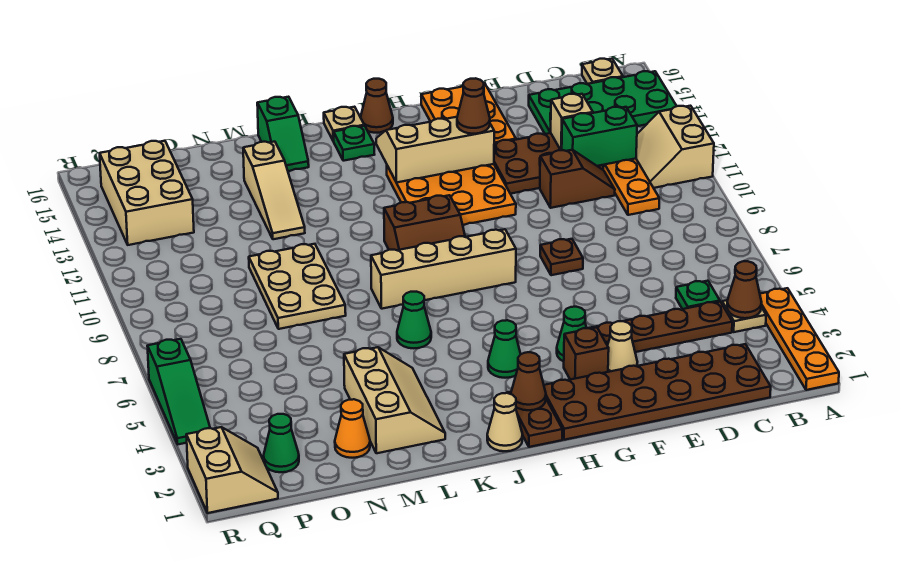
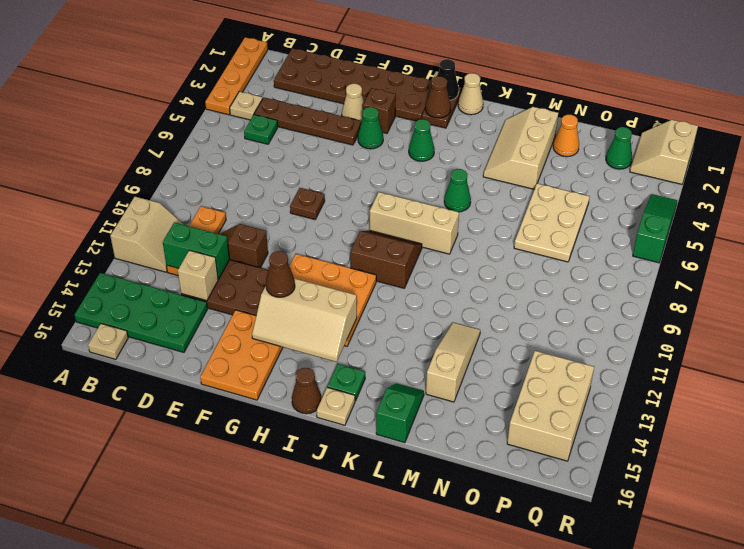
brown 1x1 cone [727,261,762,318] -> none
tan 1x4 brick [371,229,516,309] -> tan 1x3 brick [370,192,459,254]
none -> black 1x1 cone [438,59,459,100]
tan 2x3 plate [249,244,346,329] -> tan 2x3 plate moved to [514,184,590,262]

